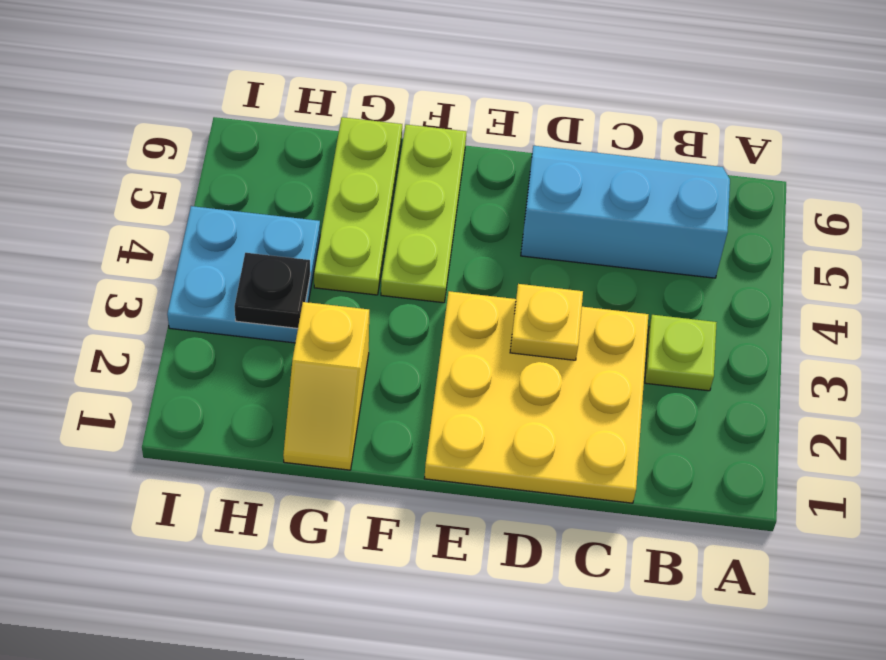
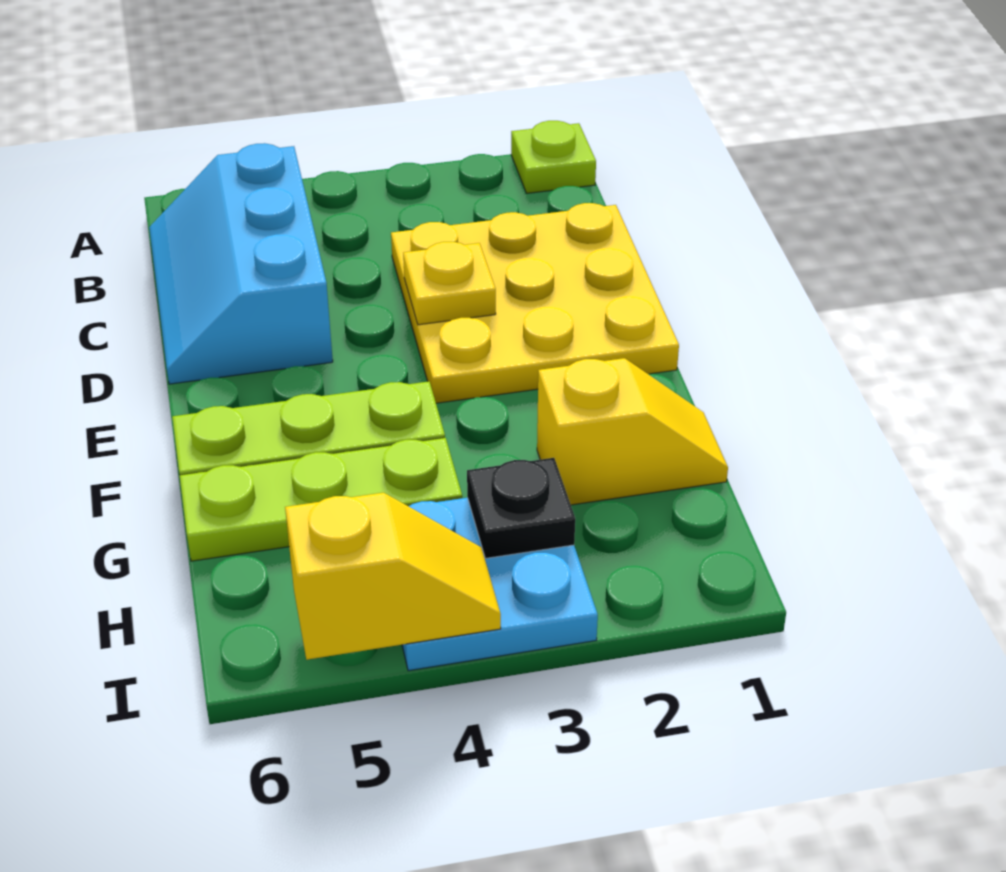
lime 1x1 plate [645,315,717,391] -> lime 1x1 plate moved to [511,121,596,193]
none -> yellow 1x2 slope [285,493,501,660]

